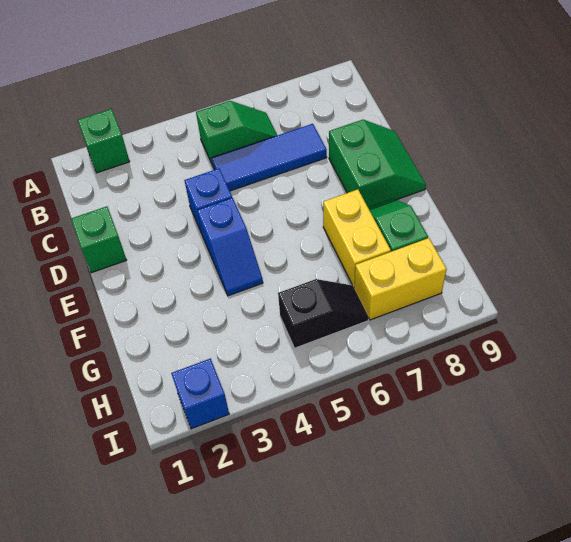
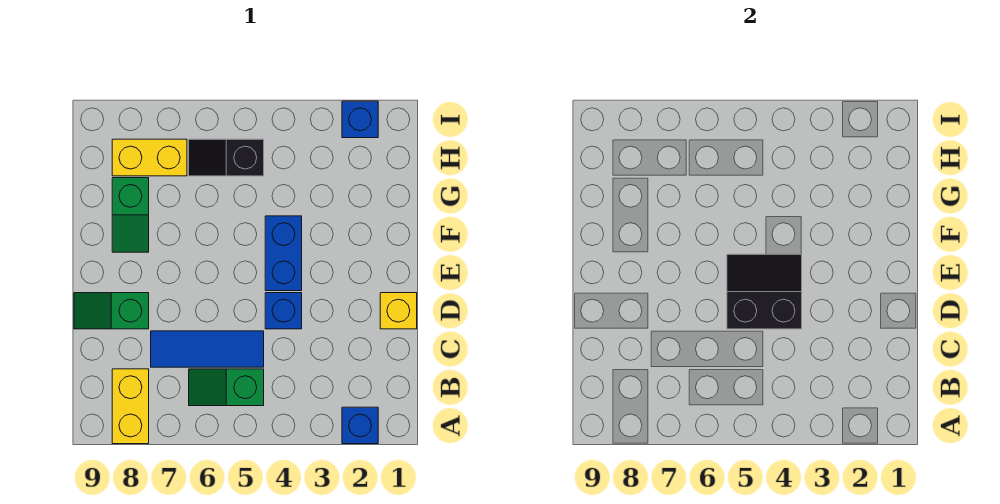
green 1x1 brick [78,109,130,173] -> blue 1x1 brick [342,407,378,444]
green 1x1 brick [71,206,126,273] -> yellow 1x1 brick [380,293,417,329]
none -> black 2x2 slope [727,254,802,329]
green 2x2 slope [329,120,426,207] -> green 1x2 slope [74,293,149,329]
blue 1x2 slope [197,198,263,296] -> blue 1x2 brick [265,216,302,291]
yellow 1x2 brick [323,189,391,286] -> yellow 1x2 brick moved to [112,369,149,444]

